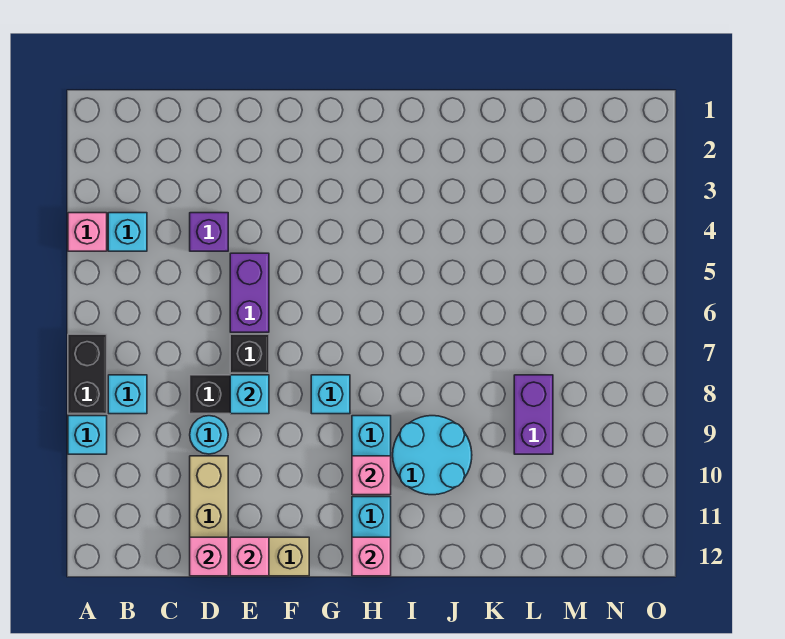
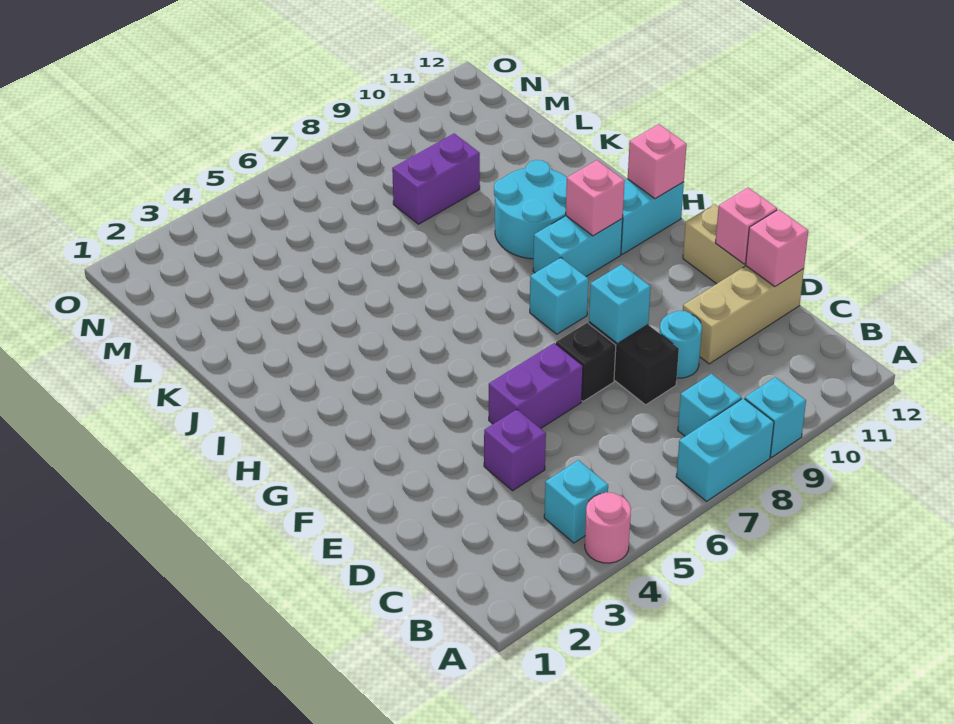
pink 1x1 brick [68,213,107,251] -> pink 1x1 round brick [585,492,631,563]
black 1x2 brick [68,334,107,414] -> cyan 1x2 brick [676,398,774,501]

